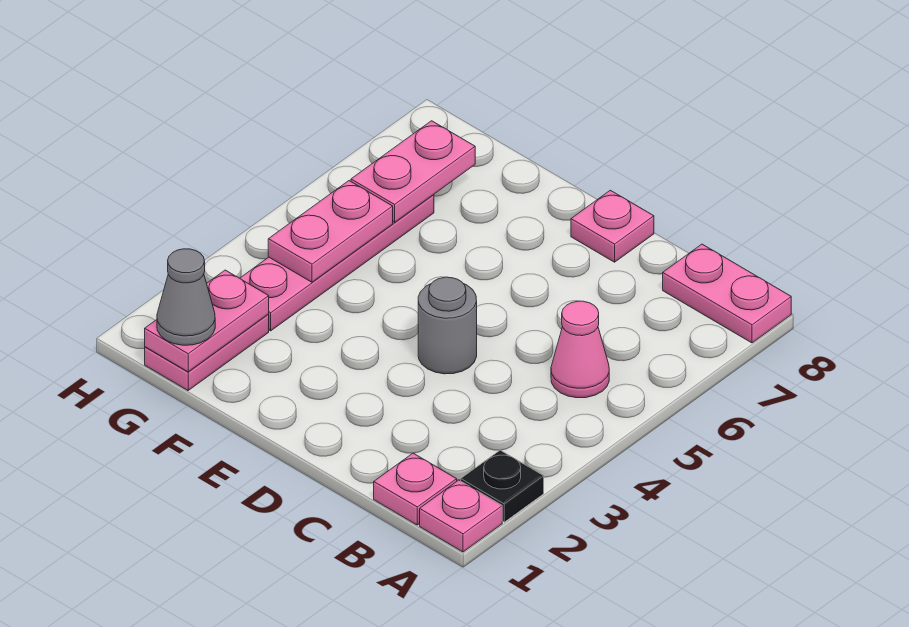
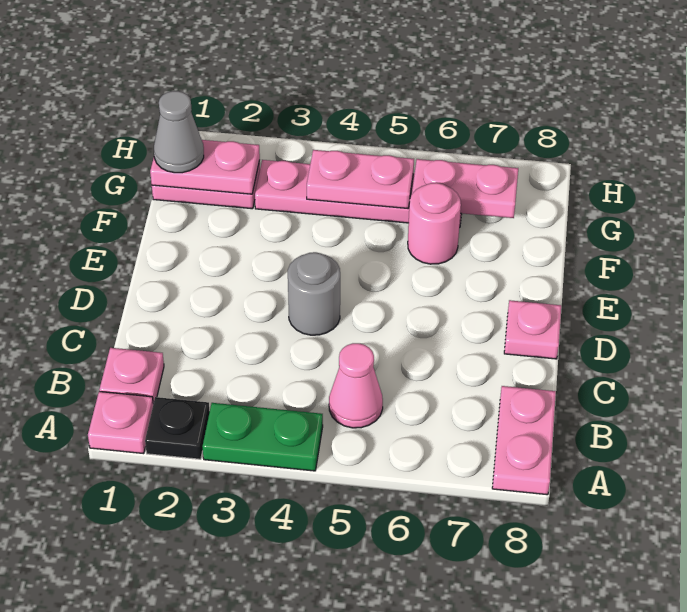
none -> green 1x2 plate [203,403,323,471]
none -> pink 1x1 round brick [408,183,461,264]

